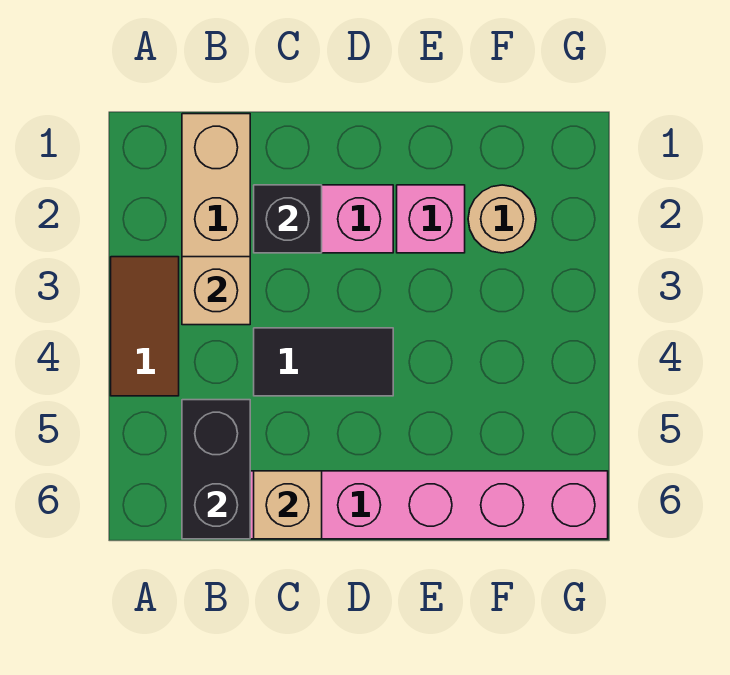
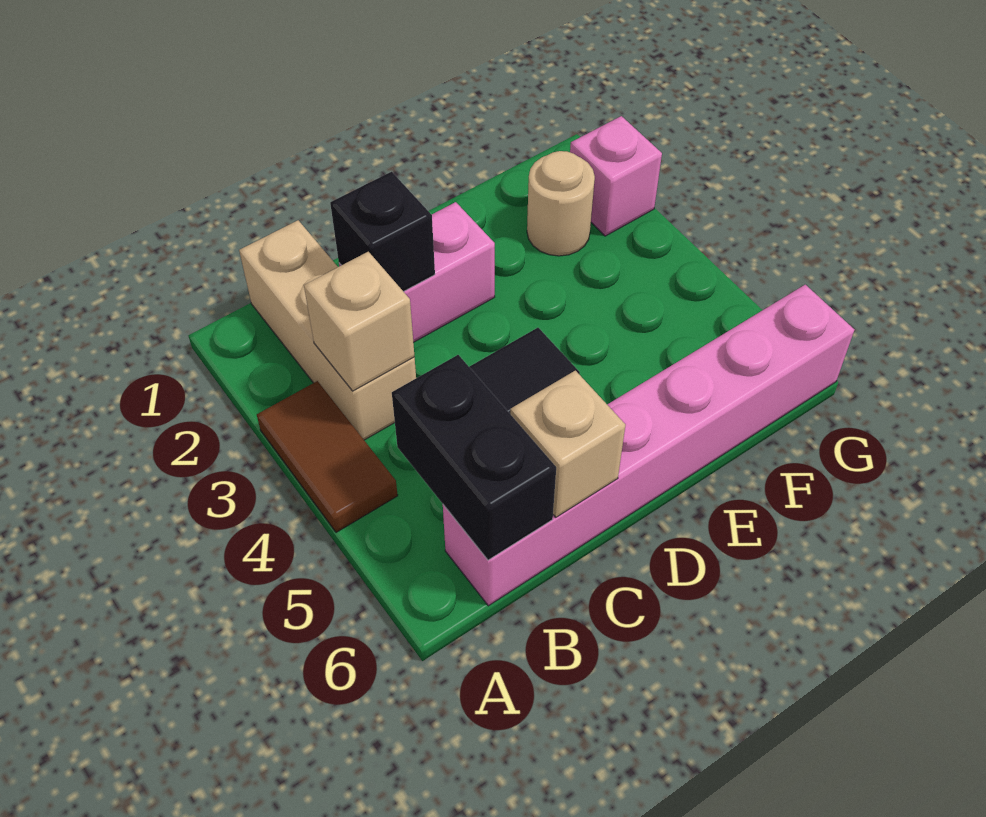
pink 1x1 brick [397,185,465,253] -> pink 1x1 brick moved to [570,116,662,236]

